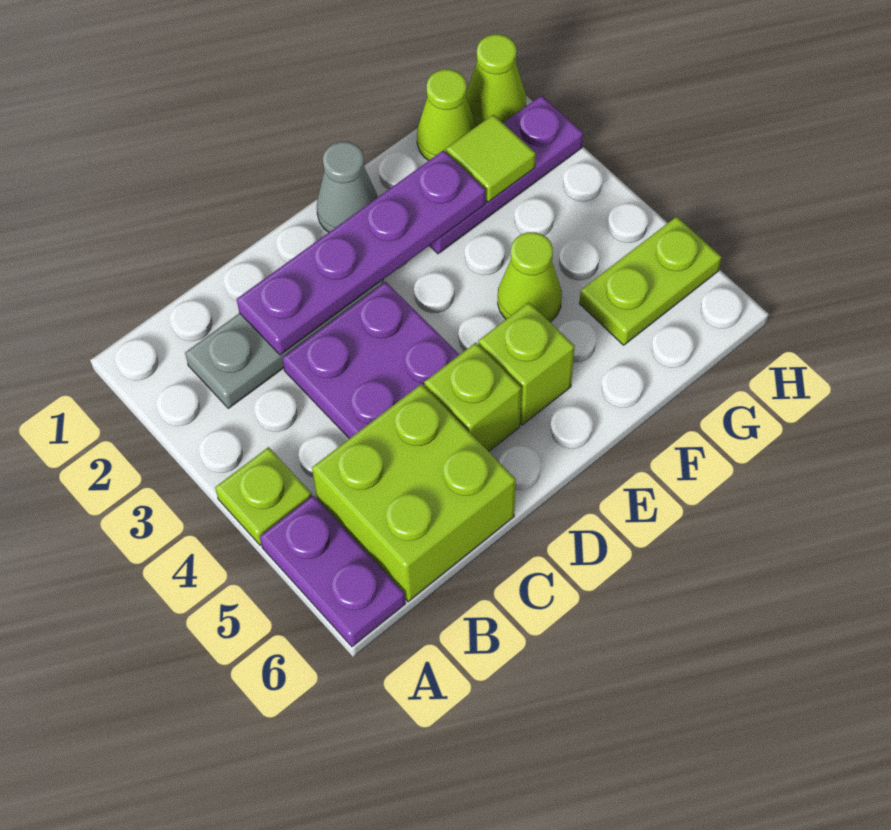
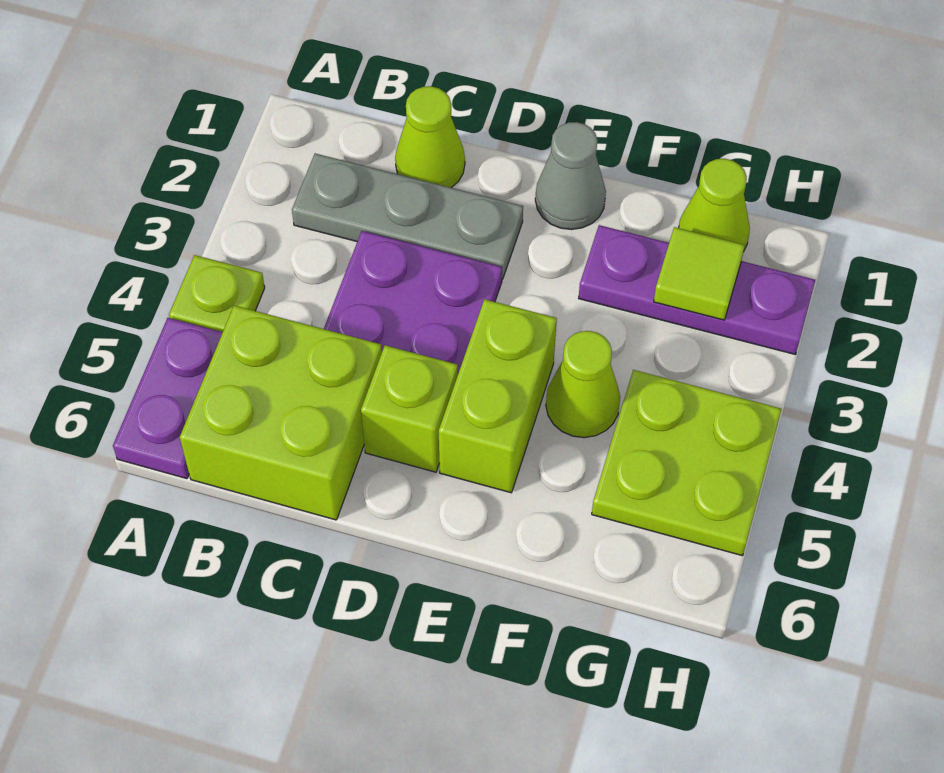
purple 1x4 plate [237,150,486,355] -> none
lime 1x1 brick [478,302,575,425] -> lime 1x2 brick [439,299,557,493]
lime 1x2 plate [579,217,721,345] -> lime 2x2 plate [592,370,781,556]
lime 1x1 cone [466,34,526,126] -> lime 1x1 cone moved to [395,86,465,188]

